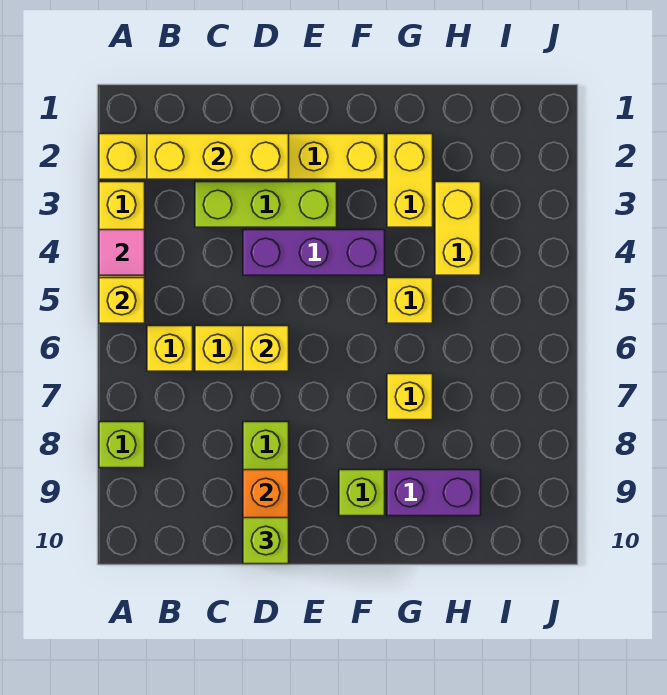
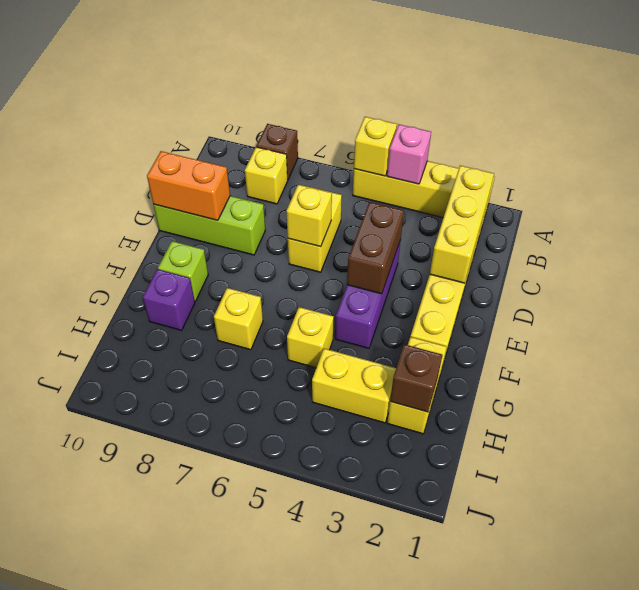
pink 1x1 tile [99,230,145,275] -> pink 1x1 brick [387,124,431,184]
lime 1x1 brick [99,422,145,468] -> brown 1x1 brick [257,124,298,180]
yellow 1x1 brick [147,326,193,371] -> yellow 1x1 brick moved to [245,147,288,204]
lime 1x3 brick [195,182,337,227] -> none
none -> brown 1x2 brick [347,202,404,294]
lime 1x1 brick [243,518,289,564] -> none
yellow 1x2 brick [387,134,433,227] -> yellow 1x2 brick turned to [387,337,447,434]
purple 1x2 brick [387,470,481,516] -> purple 1x1 brick [143,269,195,330]
none -> brown 1x1 brick [390,344,442,412]

